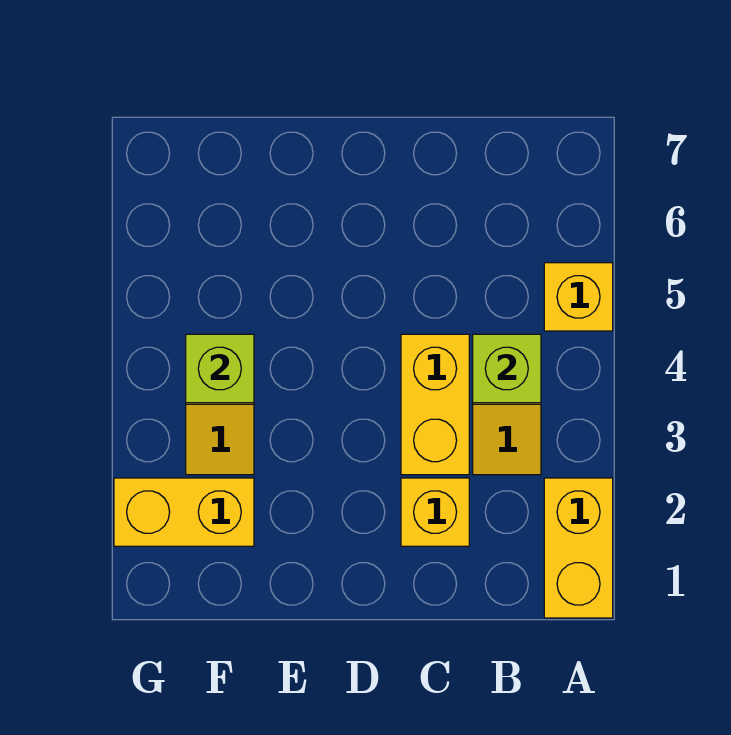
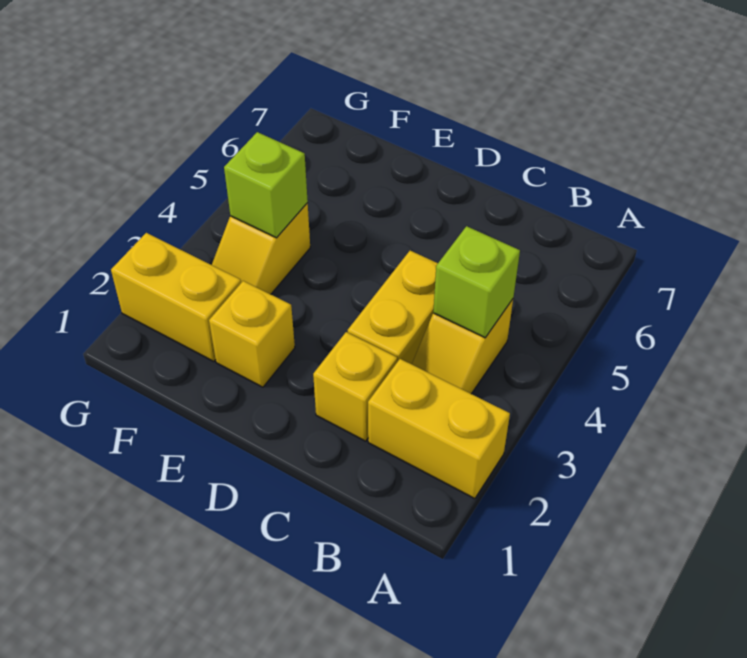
yellow 1x2 brick [544,478,613,618] -> yellow 1x2 brick turned to [368,359,510,499]
yellow 1x1 brick [544,263,613,331] -> yellow 1x1 brick moved to [209,281,295,387]

